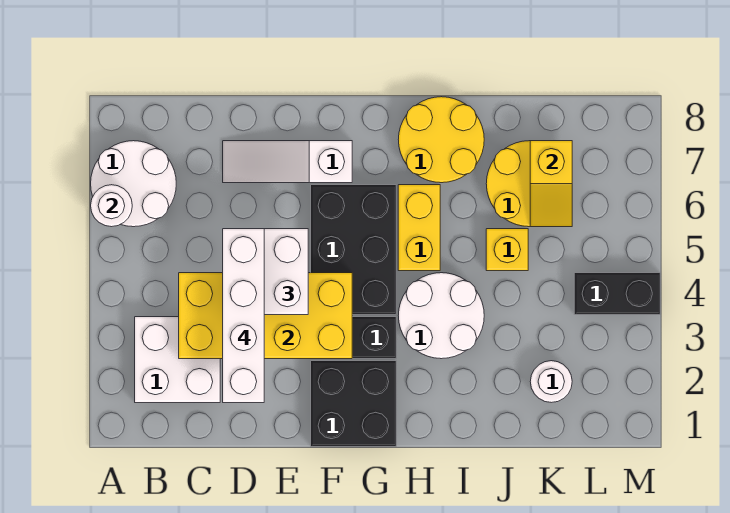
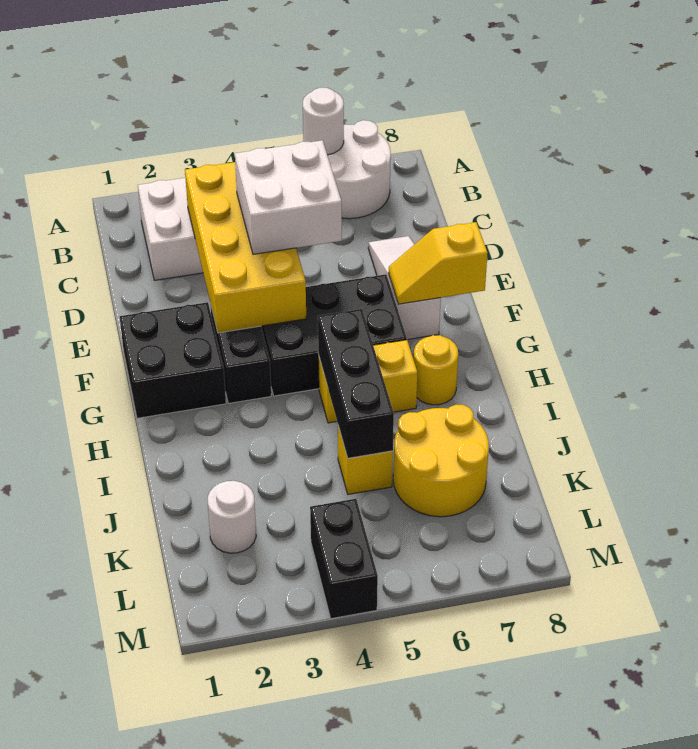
white 1x4 brick [223,229,264,403] -> none
white 2x2 round brick [398,273,484,359] -> none
none -> black 1x3 brick [318,309,394,458]
yellow 2x2 round brick [398,97,484,183] -> yellow 1x1 round brick [414,335,458,405]
yellow 1x2 slope [530,141,572,227] -> yellow 1x2 slope moved to [389,222,487,304]

